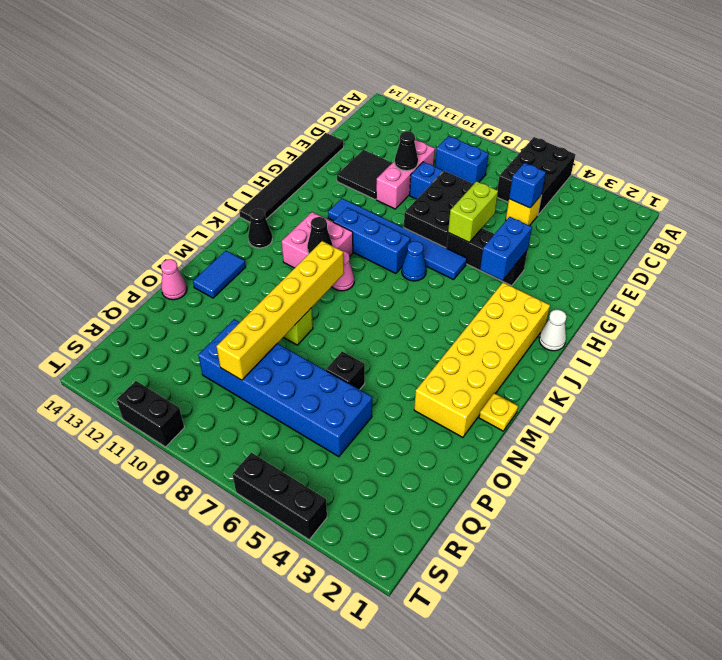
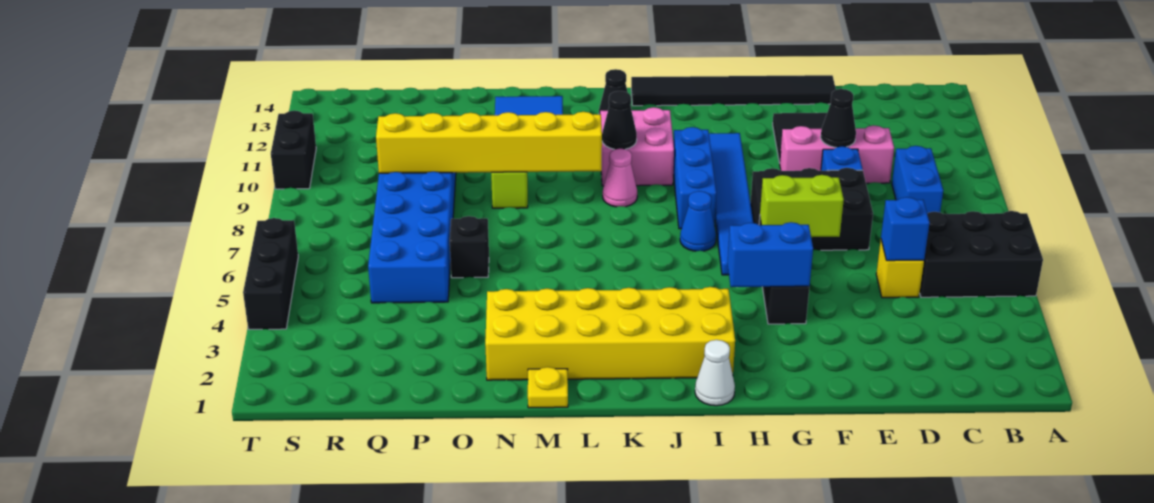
pink 1x1 cone [161,259,187,300] -> none

